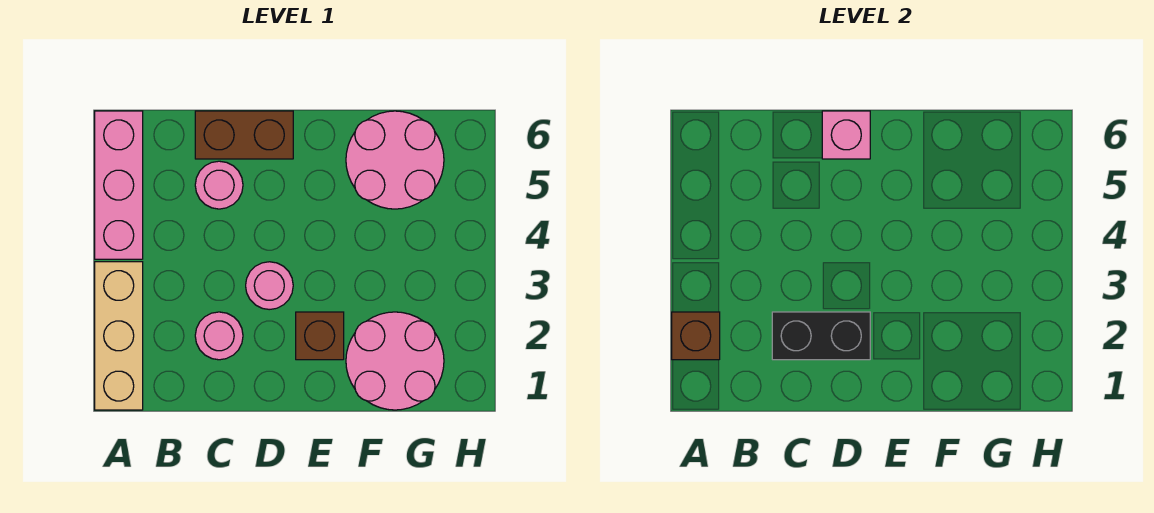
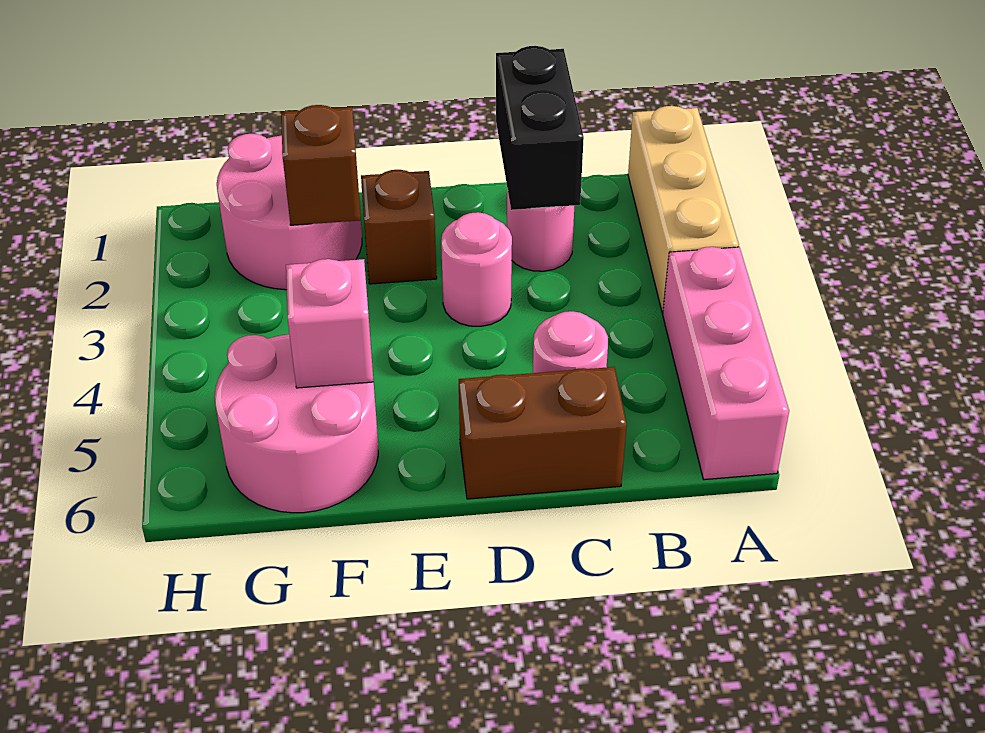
brown 1x1 brick [672,312,720,360] -> brown 1x1 brick moved to [281,105,361,225]
black 1x2 brick [772,312,870,360] -> black 1x2 brick turned to [496,46,584,210]
pink 1x1 brick [822,111,870,159] -> pink 1x1 brick moved to [286,259,374,388]

